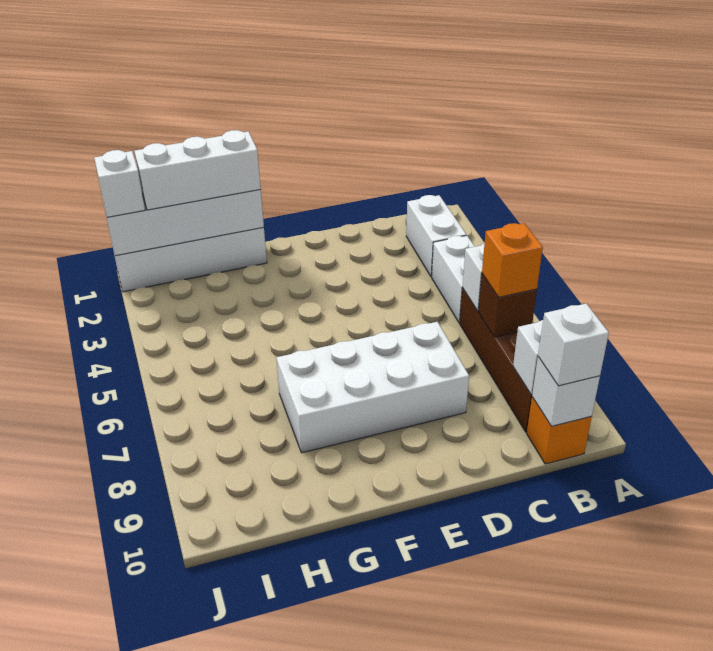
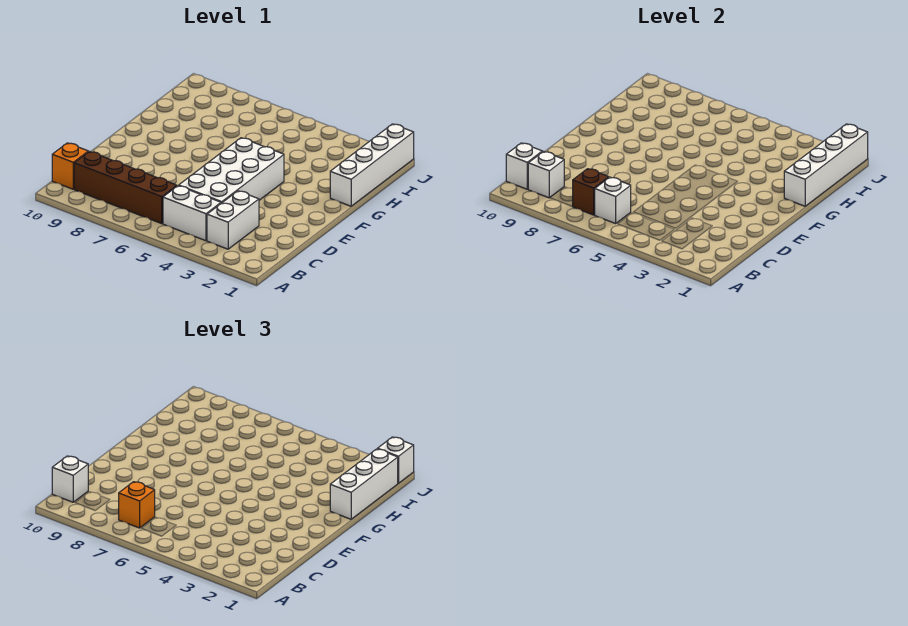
white 1x2 brick [406,195,466,277] -> white 1x2 brick turned to [207,191,259,249]
white 2x4 brick [276,322,469,453] -> white 2x4 brick moved to [179,138,284,203]

